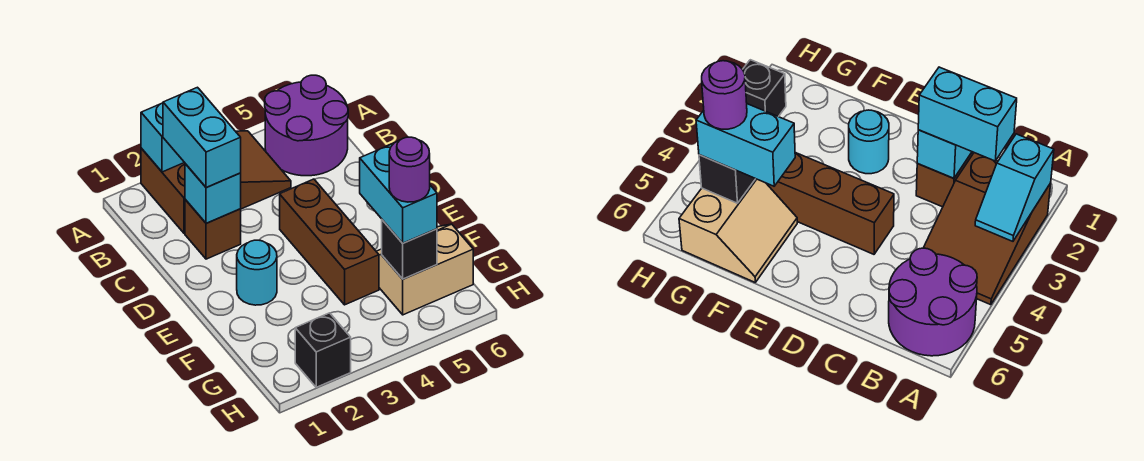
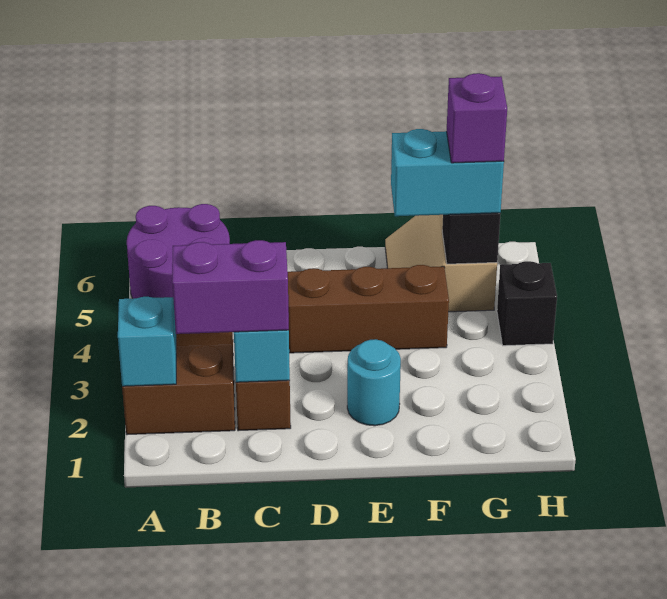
cyan 1x2 brick [163,87,241,188] -> purple 1x2 brick [172,240,289,334]
purple 1x1 round brick [389,137,430,202] -> purple 1x1 brick [447,73,507,163]
black 1x1 brick [295,313,351,387] -> black 1x1 brick moved to [497,261,557,346]

